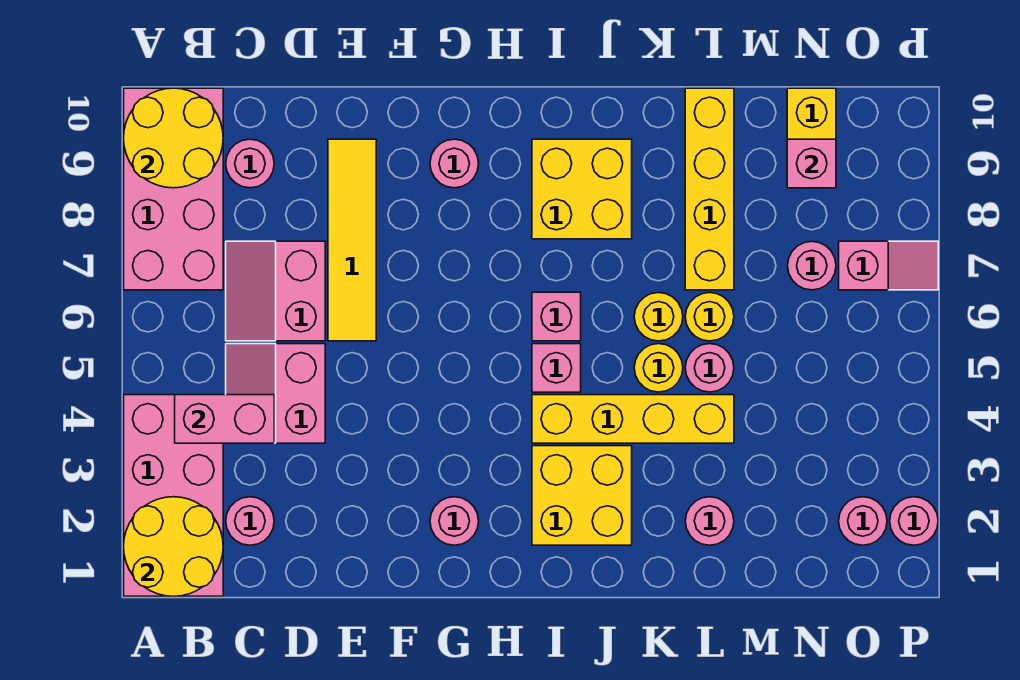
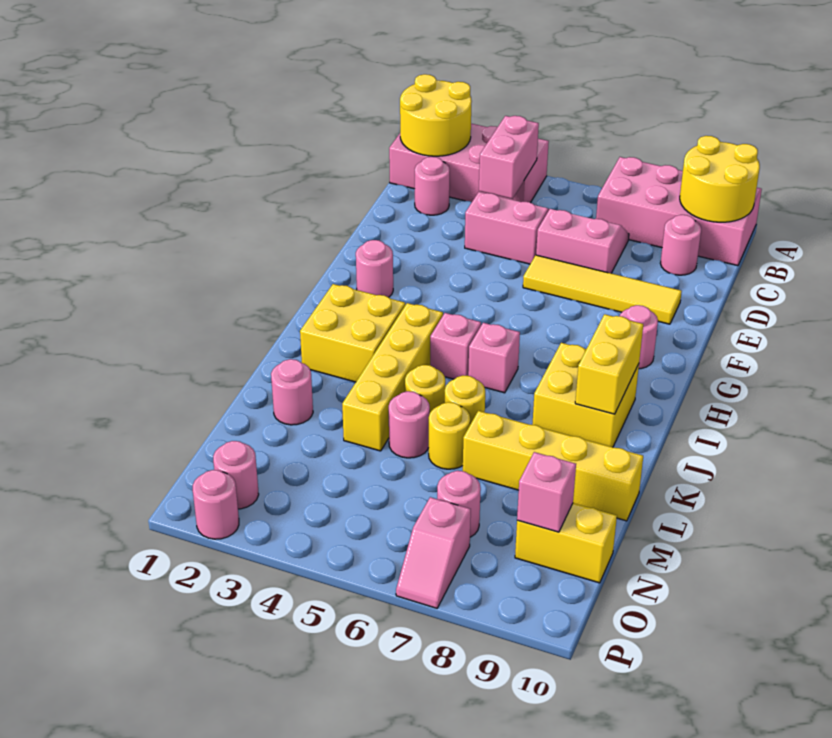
none -> yellow 1x2 brick [575,314,643,414]

